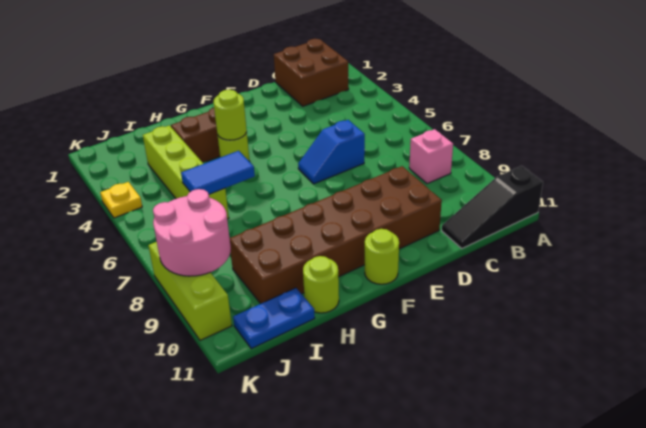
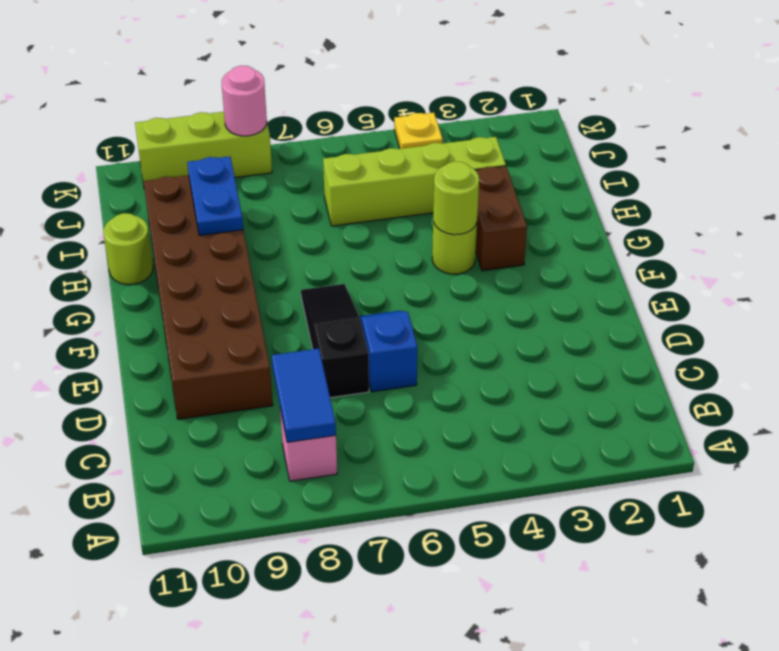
black 1x3 slope [442,166,543,248] -> black 1x3 slope moved to [301,284,369,398]
brown 2x2 brick [274,39,349,106] -> none
lime 1x1 round brick [365,229,399,284] -> none
blue 1x2 tile [181,151,255,194] -> blue 1x2 tile moved to [272,349,336,442]
blue 1x2 plate [233,288,315,349] -> blue 1x2 plate moved to [187,156,243,235]
pink 2x2 round brick [153,189,231,276] -> pink 1x1 round brick [222,66,267,136]

